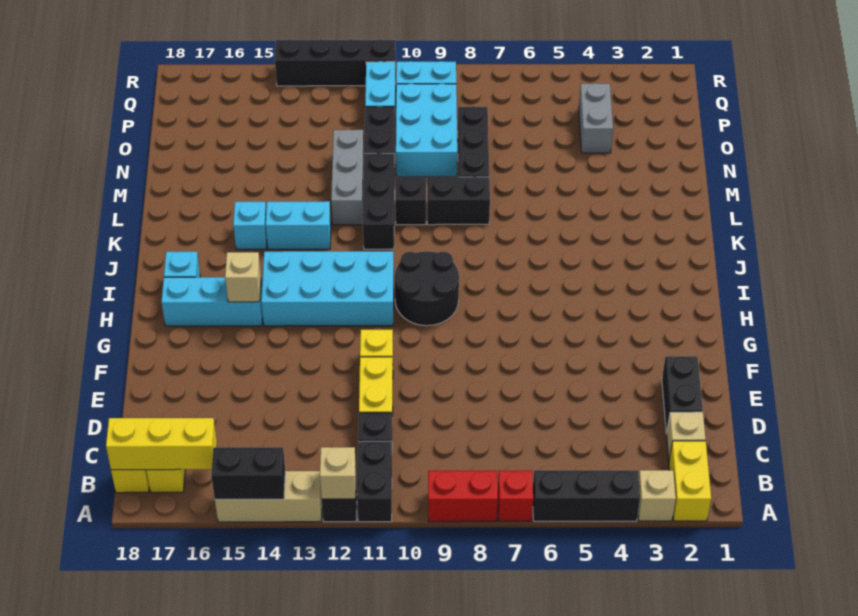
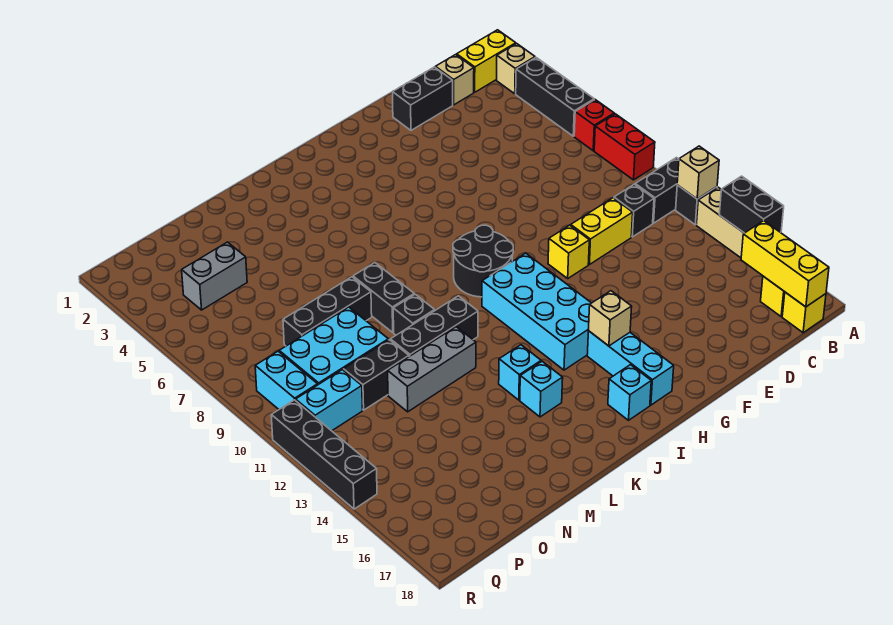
cyan 1x2 brick [266,201,331,249] -> cyan 1x1 brick [499,345,541,400]

